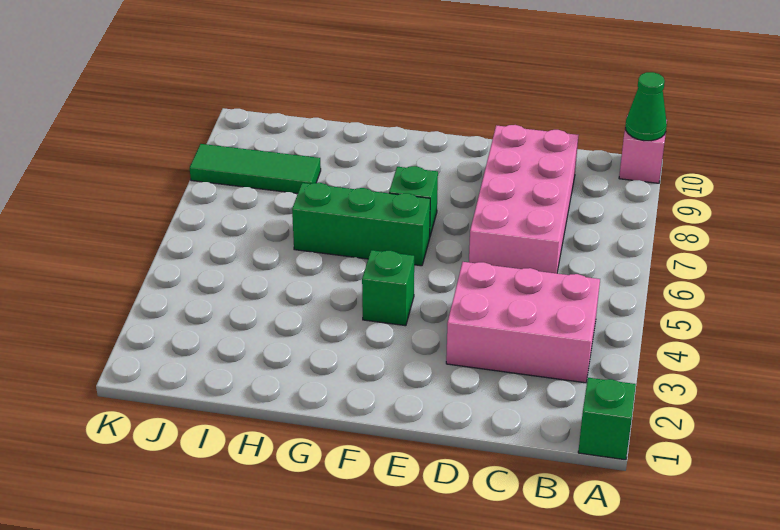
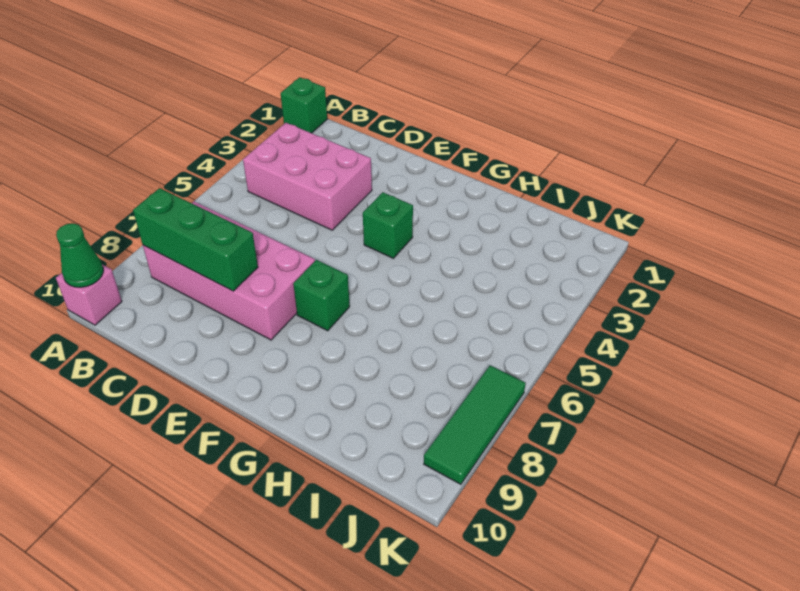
pink 2x4 brick [469,125,578,273] -> pink 2x4 brick turned to [143,201,315,340]
green 1x3 brick [292,183,430,266] -> green 1x3 brick moved to [133,188,258,291]
green 1x3 tile [190,144,321,193] -> green 1x3 tile turned to [424,366,526,484]

